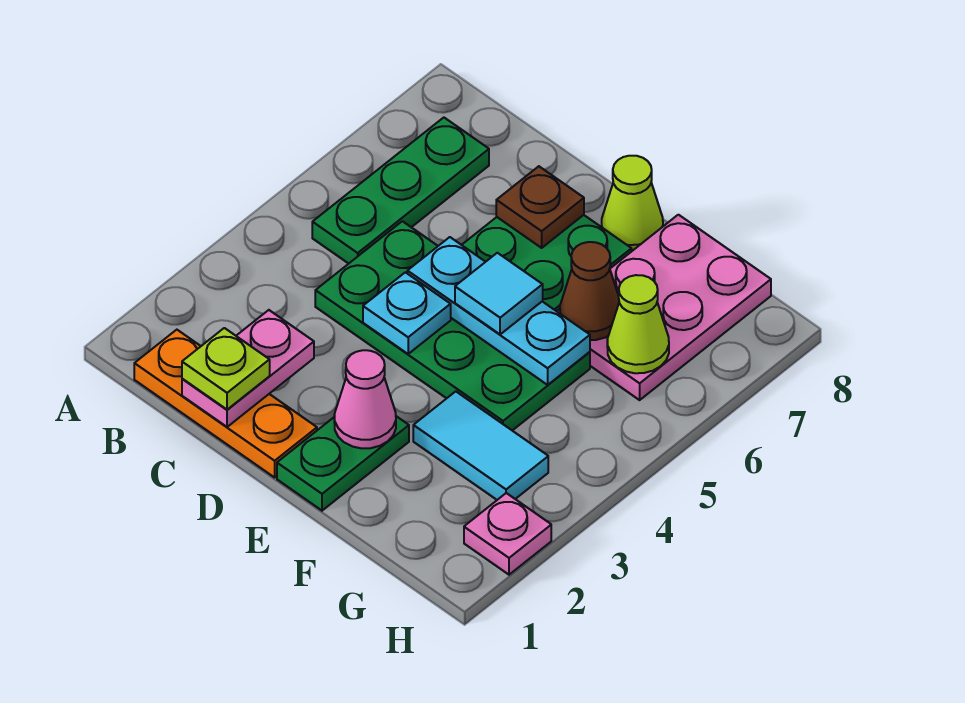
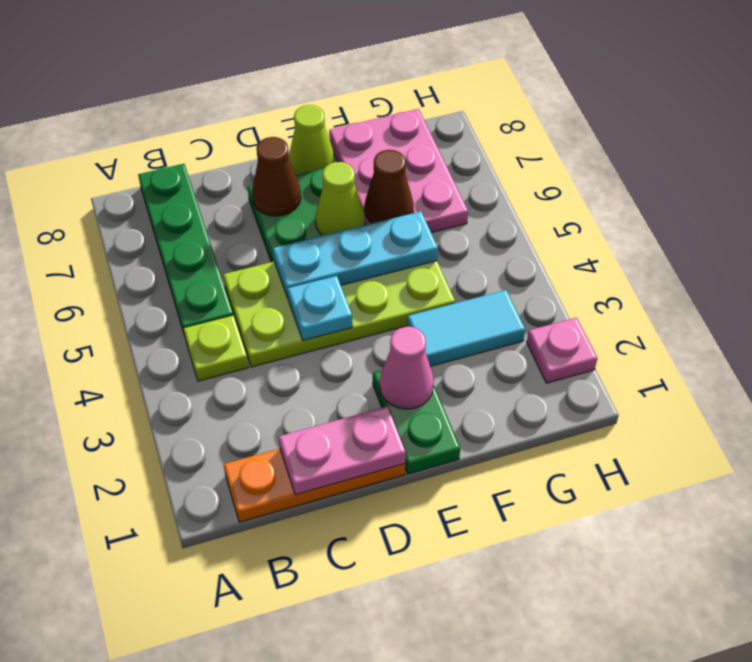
green 1x3 plate [312,118,489,264] -> green 1x4 plate [138,164,233,336]
pink 1x2 plate [182,310,314,427] -> pink 1x2 plate turned to [279,406,406,495]
lime 1x1 plate [182,328,270,410] -> lime 1x1 plate moved to [183,315,249,381]
green 2x4 plate [315,221,590,431] -> lime 2x4 plate [223,261,455,367]
brown 1x1 plate [496,166,584,248] -> brown 1x1 cone [252,137,301,216]
cyan 1x1 tile [455,253,543,334] -> none
lime 1x1 cone [607,275,669,373] -> lime 1x1 cone moved to [315,162,365,236]

